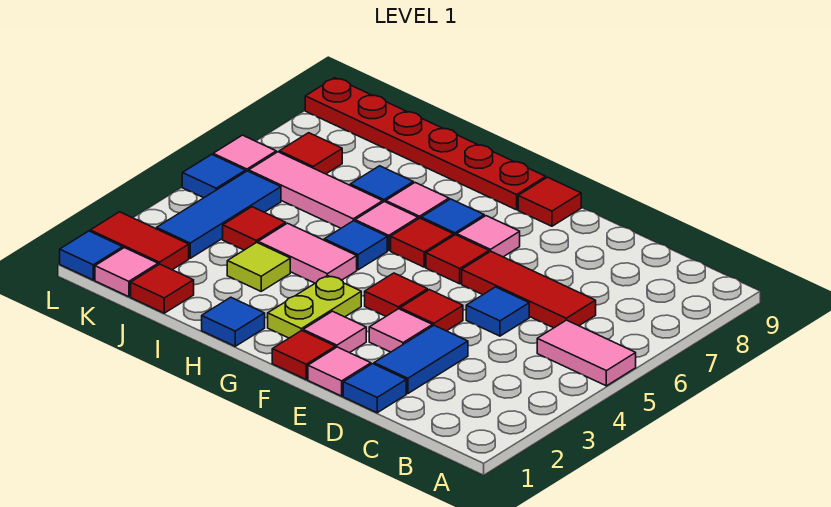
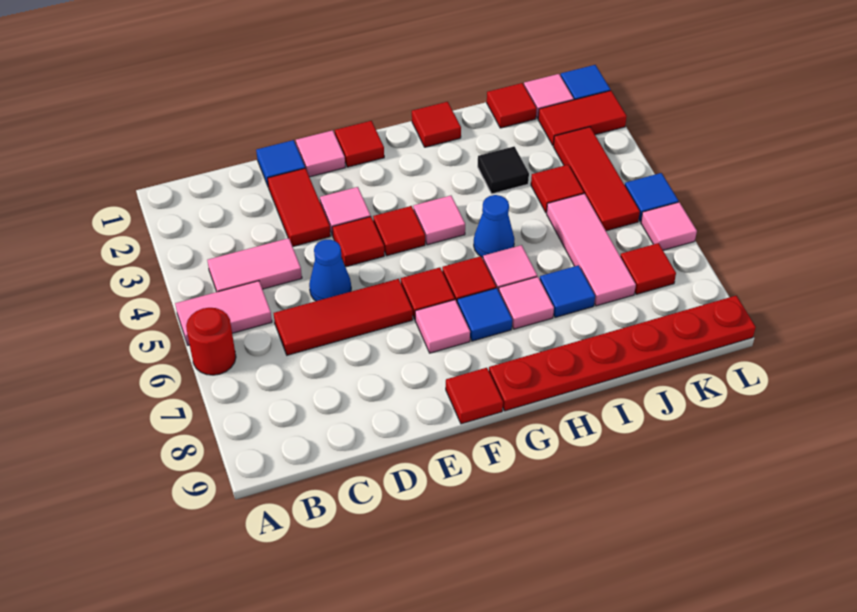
none -> red 1x1 round brick [186,308,236,375]
blue 1x2 tile [374,325,468,394] -> red 1x2 tile [268,168,331,247]
blue 1x1 tile [466,287,529,336] -> blue 1x1 cone [309,240,351,301]
pink 1x1 tile [303,311,366,353] -> pink 1x1 tile moved to [413,196,465,245]
lime 1x2 plate [268,276,361,338] -> none
blue 1x1 tile [202,297,265,346] -> red 1x1 tile [412,102,461,147]
pink 1x2 tile [258,223,357,283] -> pink 1x2 tile moved to [207,238,302,292]
blue 1x1 tile [324,221,387,270] -> blue 1x1 cone [474,195,514,258]
lime 1x1 tile [227,242,290,291] -> black 1x1 tile [478,147,529,194]
pink 1x3 tile [249,152,383,228] -> pink 1x3 tile turned to [547,194,636,306]
blue 1x3 tile [157,171,281,258] -> red 1x3 tile [553,127,640,231]

